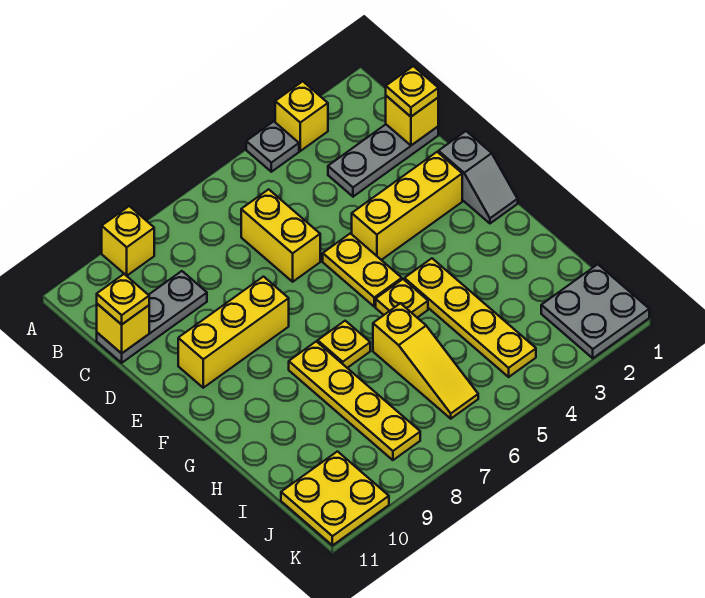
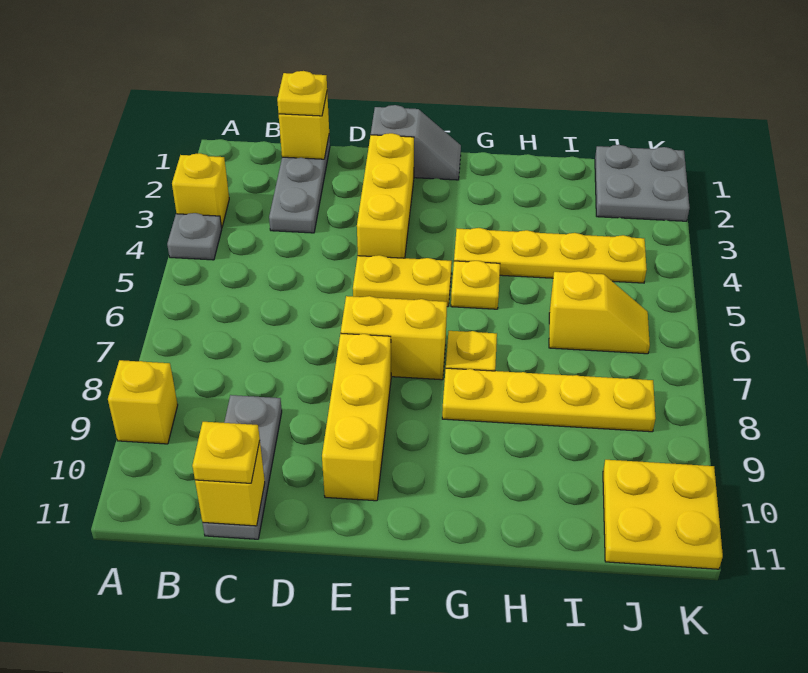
yellow 1x2 brick [241,189,320,282] -> yellow 1x2 brick moved to [341,296,447,380]
yellow 1x3 slope [373,303,478,419] -> yellow 1x2 slope [549,271,650,354]

